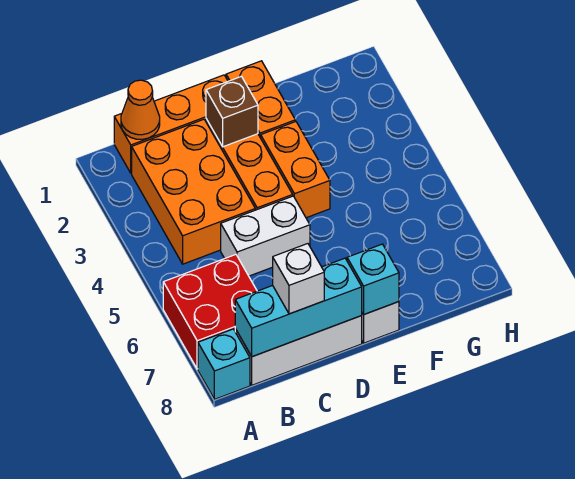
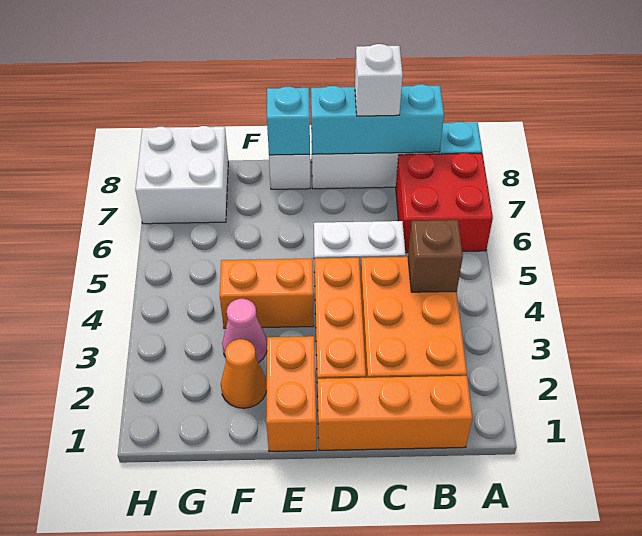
orange 1x1 cone [121,80,160,139] -> orange 1x1 cone moved to [221,339,267,408]
brown 1x1 brick [206,76,258,147] -> brown 1x1 brick moved to [408,220,463,292]
orange 1x2 brick [261,121,330,218] -> orange 1x2 brick turned to [220,259,314,328]
none -> pink 1x1 cone [222,299,267,363]
none -> white 2x2 brick [135,126,228,224]

